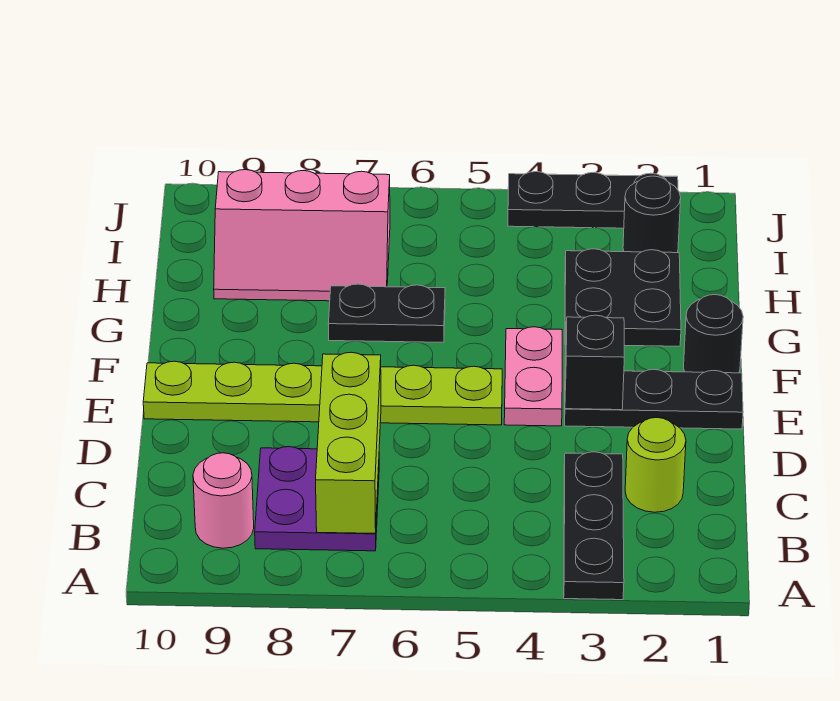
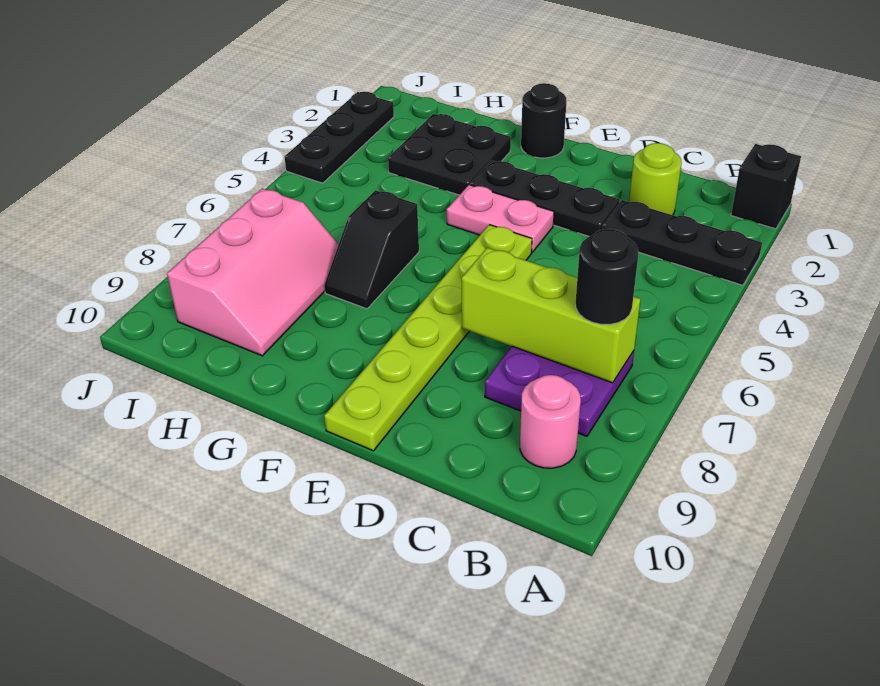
black 1x3 plate [565,369,743,429] -> black 1x3 plate turned to [470,160,620,237]
black 1x1 brick [565,315,624,410] -> black 1x1 brick moved to [731,144,801,229]
black 1x2 plate [328,284,445,342] -> black 1x2 slope [324,190,419,309]
black 1x1 round brick [623,176,681,253] -> black 1x1 round brick moved to [576,229,638,324]

